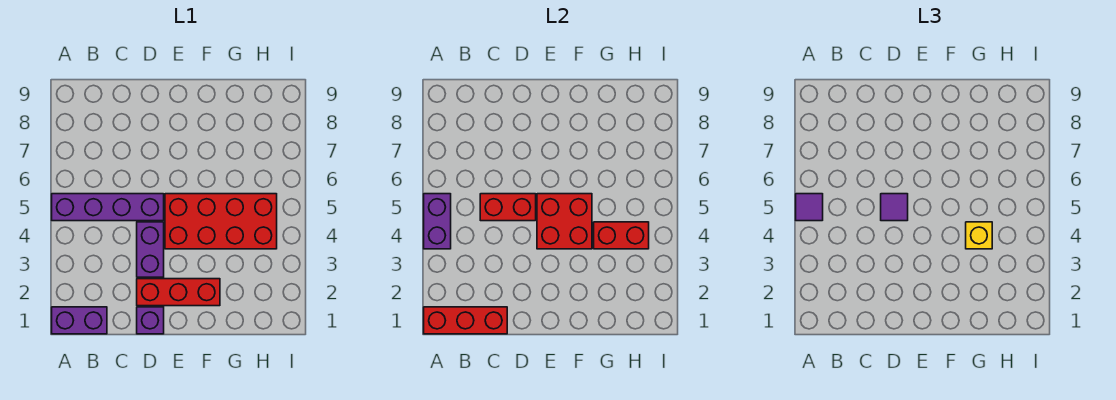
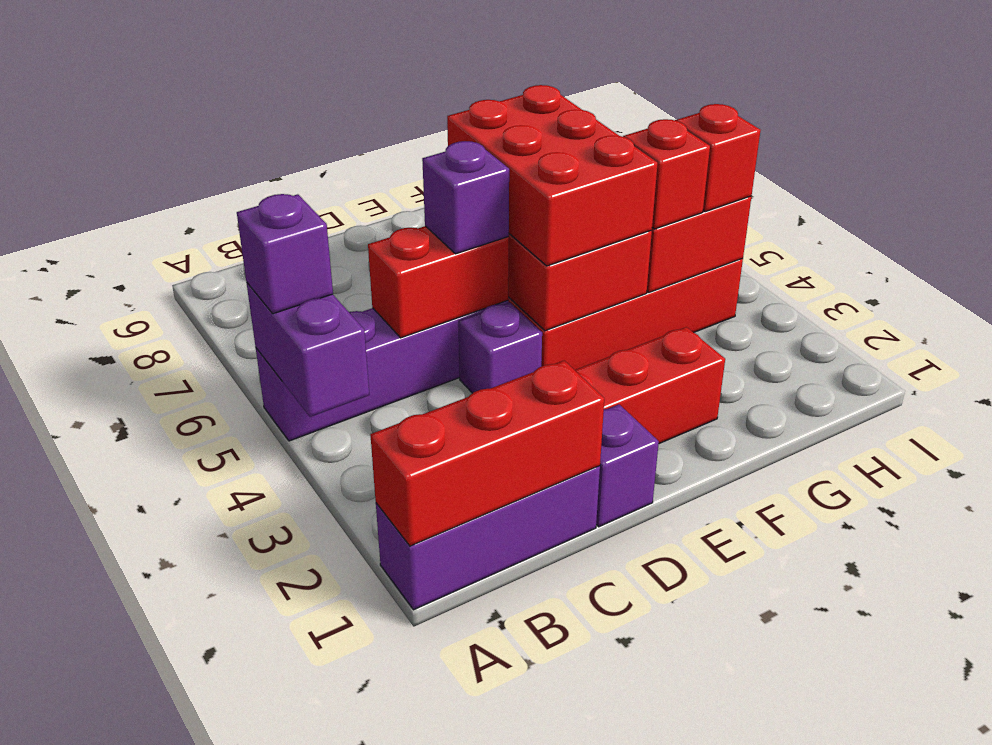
purple 1x2 brick [52,307,107,334] -> purple 1x3 brick [376,466,600,610]
purple 1x1 tile [796,194,823,221] -> purple 1x1 brick [237,194,333,314]
purple 1x2 brick [137,222,164,277] -> purple 1x1 brick [458,302,542,393]
purple 1x1 tile [881,194,908,221] -> purple 1x1 brick [422,141,509,254]
none -> red 2x3 brick [447,85,658,266]
yellow 1x1 brick [966,222,992,249] -> red 1x1 brick [623,119,710,229]
none -> red 1x1 brick [675,104,761,212]

